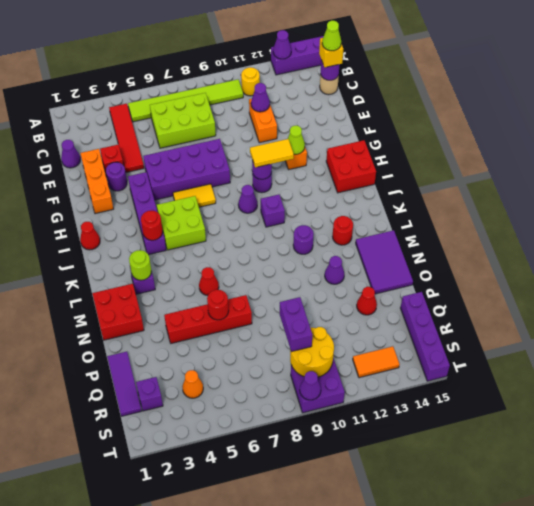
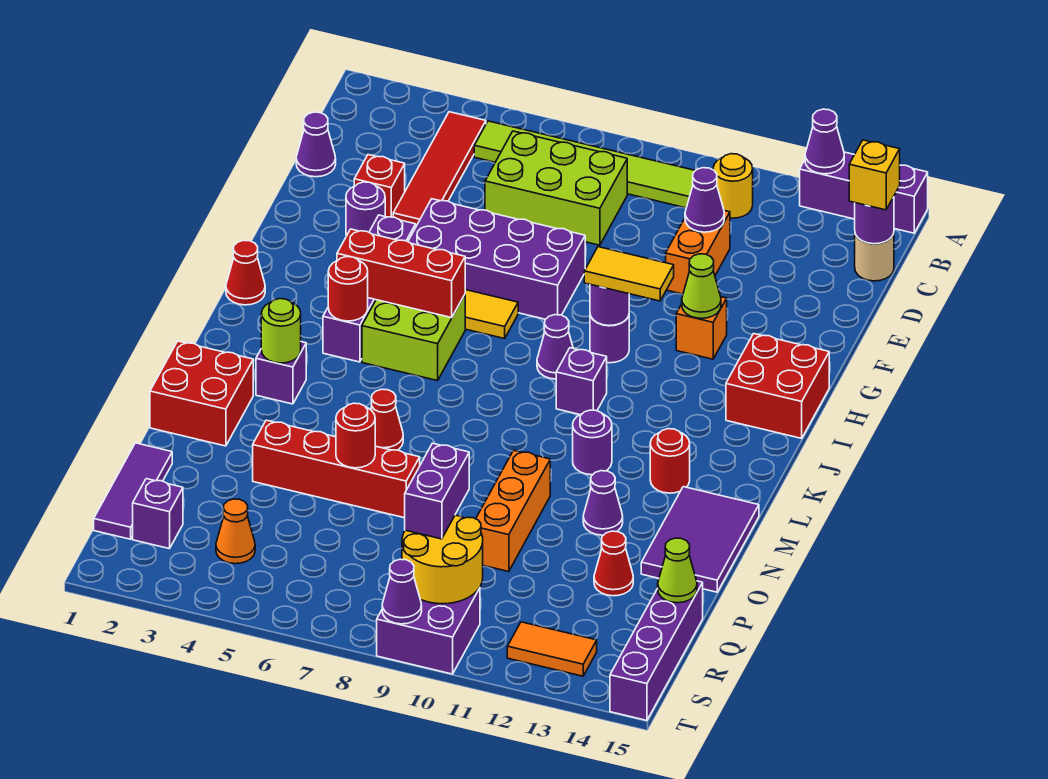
lime 1x1 cone [322,21,341,51] -> lime 1x1 cone moved to [658,538,697,603]
orange 1x3 brick [81,149,113,214] -> orange 1x3 brick moved to [476,450,550,572]
none -> red 1x3 brick [337,229,465,318]

